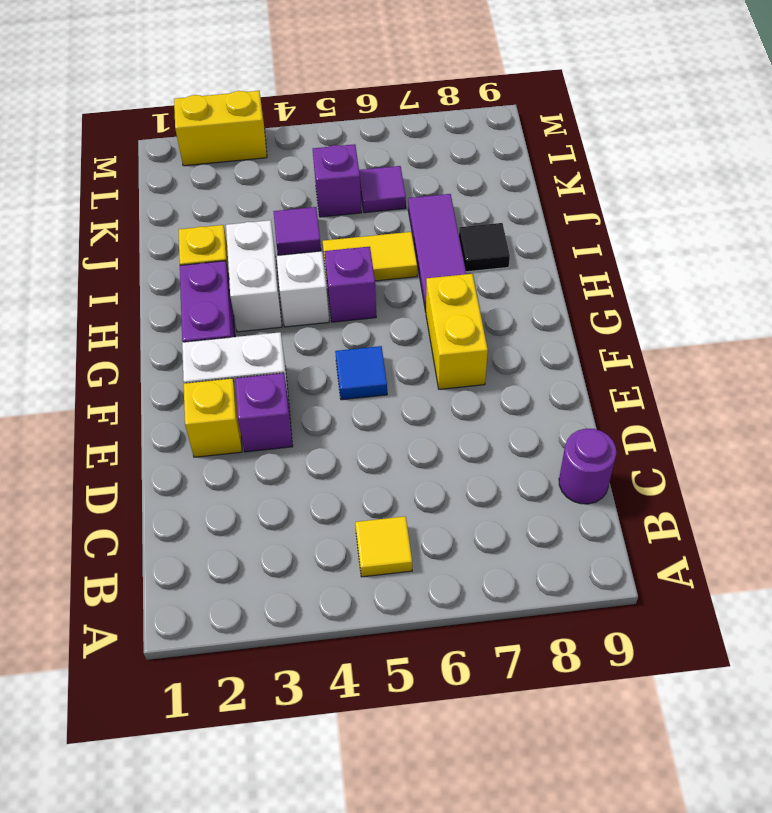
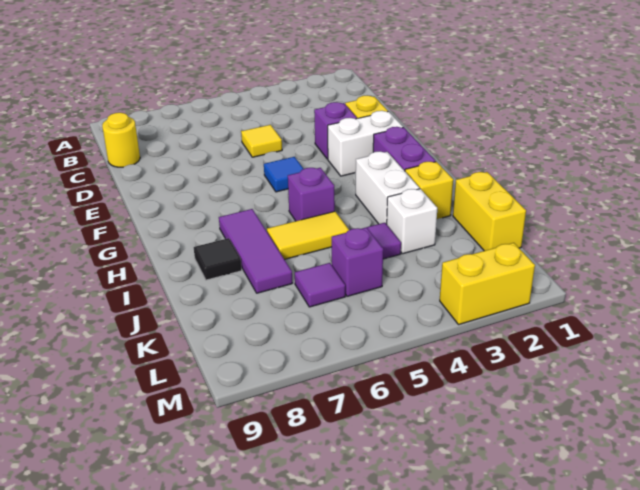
yellow 1x1 tile [355,516,412,577] -> yellow 1x1 tile moved to [241,125,282,157]
purple 1x1 round brick [559,429,616,504] -> yellow 1x1 round brick [102,113,140,167]
yellow 1x2 brick [426,274,488,389] -> yellow 1x2 brick moved to [453,172,526,251]
white 1x1 brick [276,251,329,327] -> white 1x1 brick moved to [387,189,437,254]

